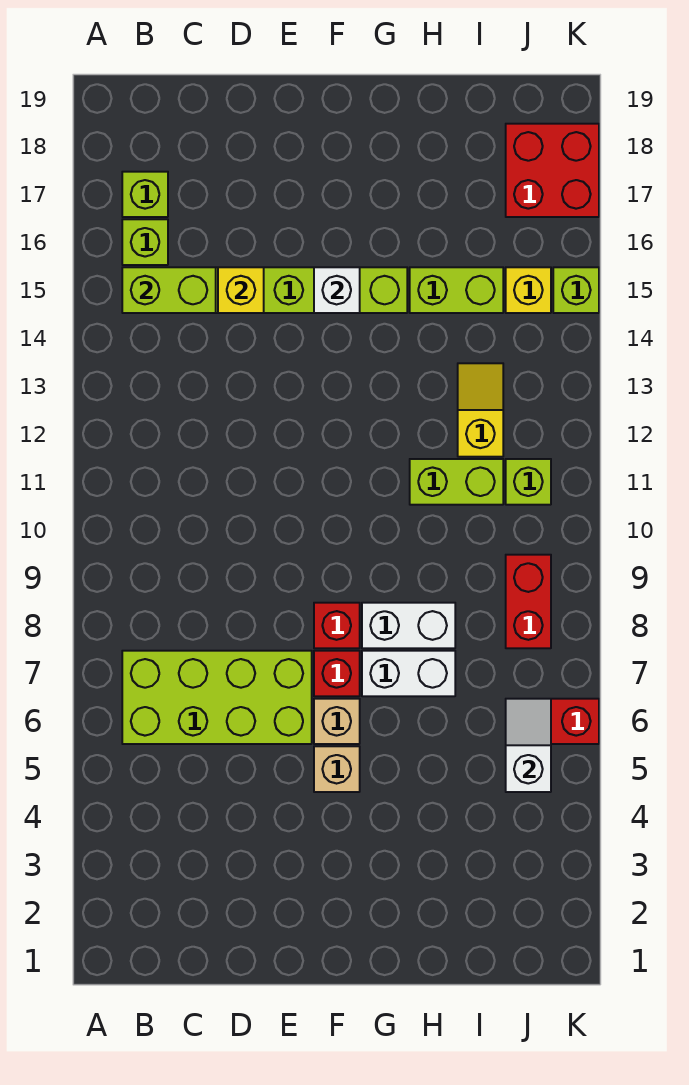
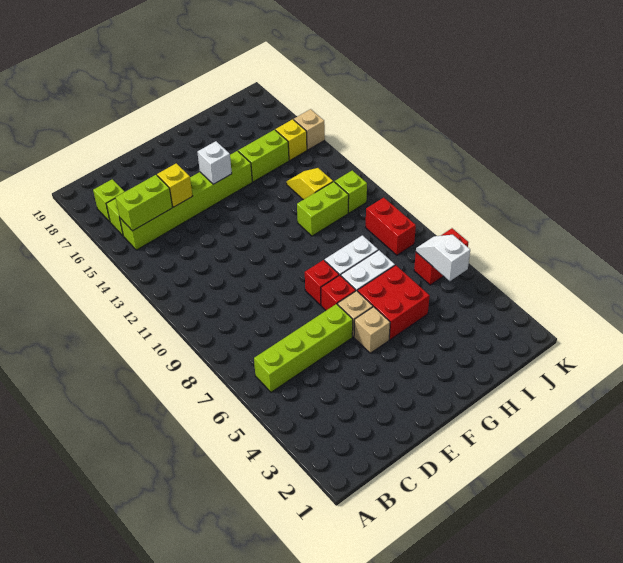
lime 2x4 brick [122,651,312,744] -> lime 1x4 brick [254,304,353,392]
red 2x2 brick [506,124,599,217] -> red 2x2 brick moved to [358,265,430,340]
lime 1x1 brick [553,267,599,313] -> tan 1x1 brick [294,109,325,150]

